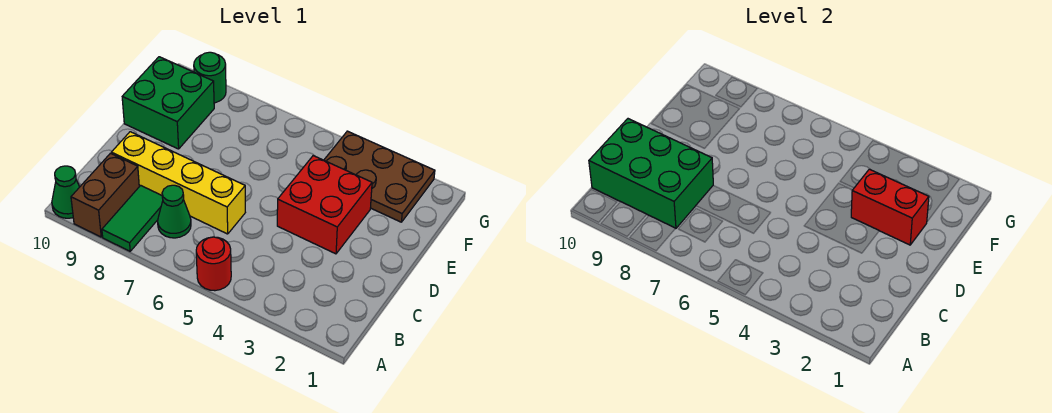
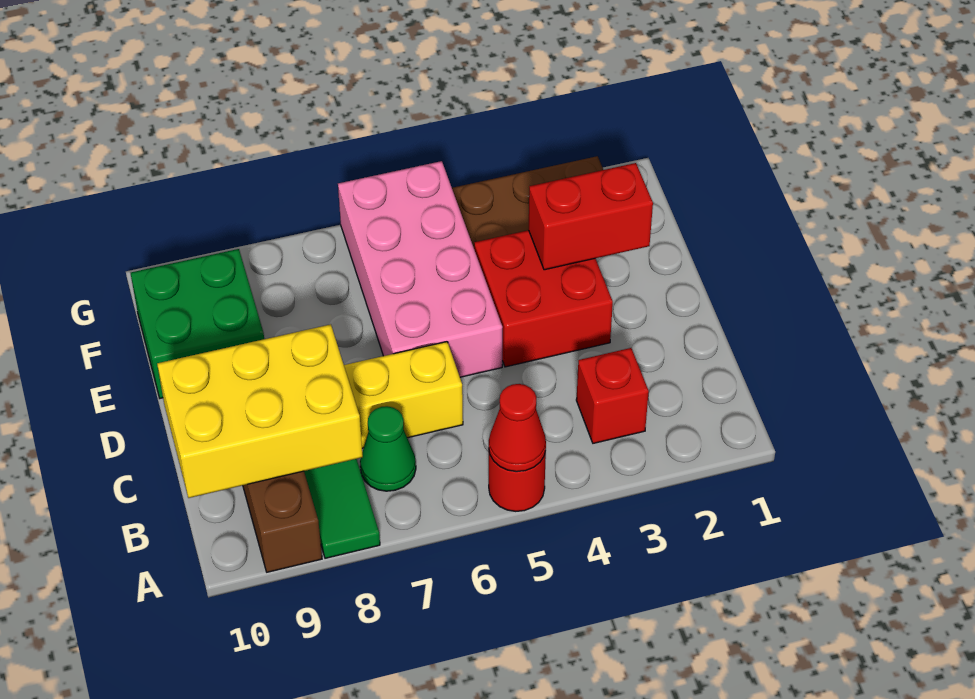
none -> red 1x1 cone [489,384,546,472]
green 1x1 cone [52,166,79,218] -> none
none -> red 1x1 brick [576,348,649,443]
green 2x3 brick [589,119,713,229] -> yellow 2x3 brick [157,324,363,498]
none -> pink 2x4 brick [338,161,503,377]
green 1x1 round brick [194,52,226,103] -> none

